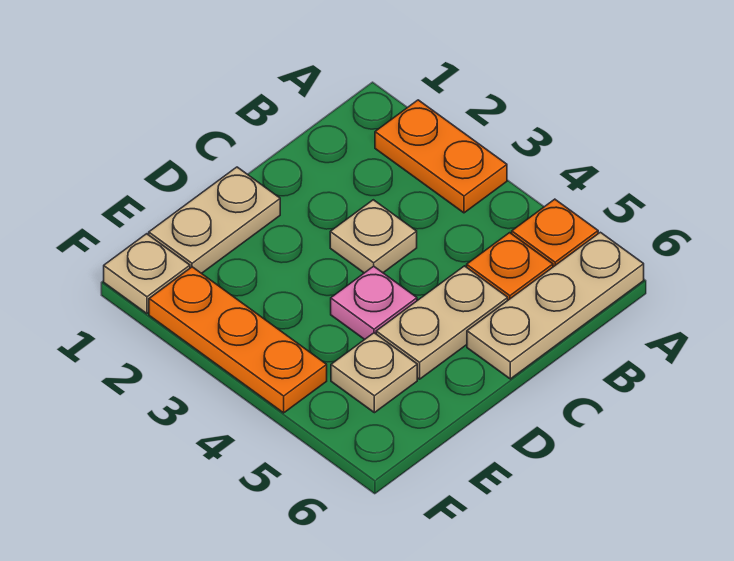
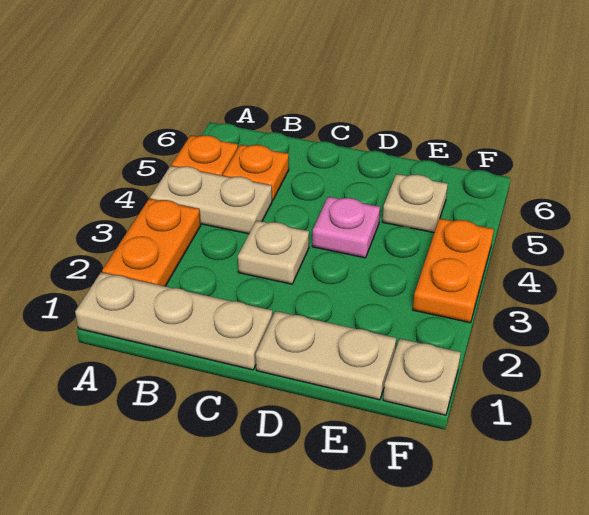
tan 1x3 plate [467,232,644,379] -> tan 1x3 plate moved to [75,272,273,370]
tan 1x2 plate [376,266,508,379] -> tan 1x2 plate moved to [150,166,272,234]
orange 1x3 plate [149,267,327,413] -> orange 1x2 plate [413,218,494,323]

